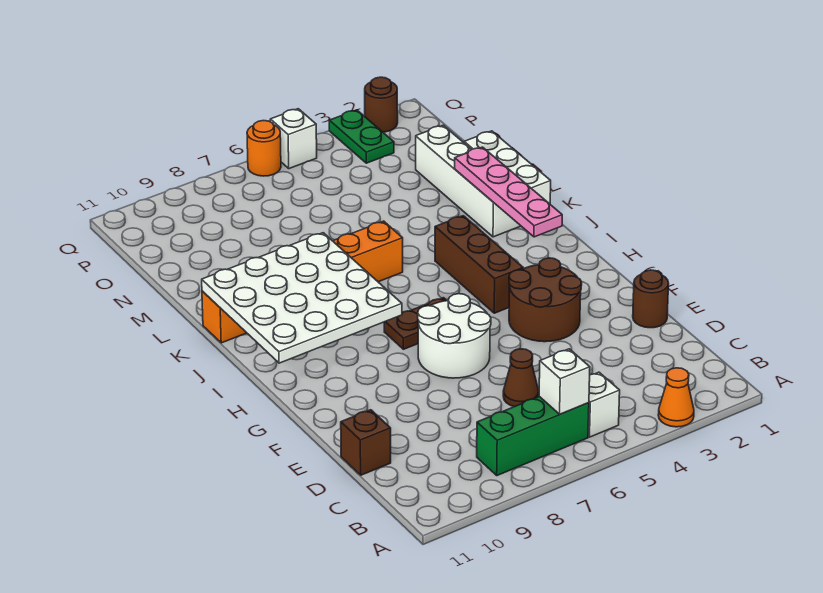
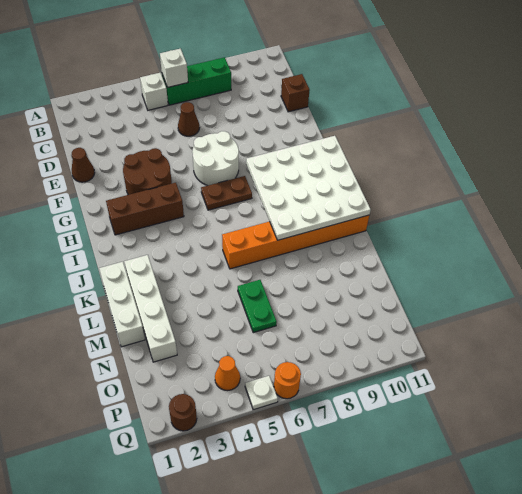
orange 1x1 cone [658,368,694,427] -> orange 1x1 cone moved to [215,356,240,391]
brown 1x1 round brick [633,270,669,328] -> brown 1x1 cone [72,148,95,182]
brown 1x3 brick [435,216,523,313] -> brown 1x3 brick turned to [106,183,184,235]
pink 1x4 plate [455,147,562,237] -> none
green 1x2 plate [329,110,394,163] -> green 1x2 plate moved to [238,280,277,333]
white 1x1 brick [270,109,317,169] -> white 1x1 plate [245,376,278,410]

